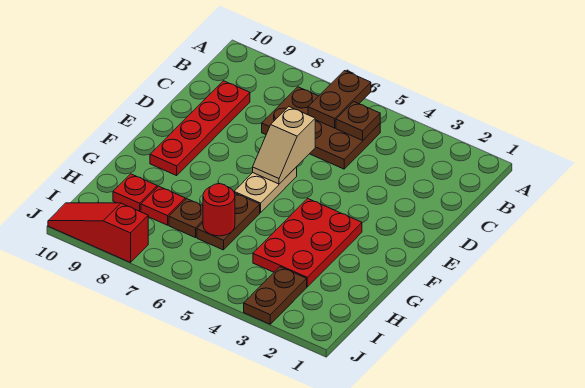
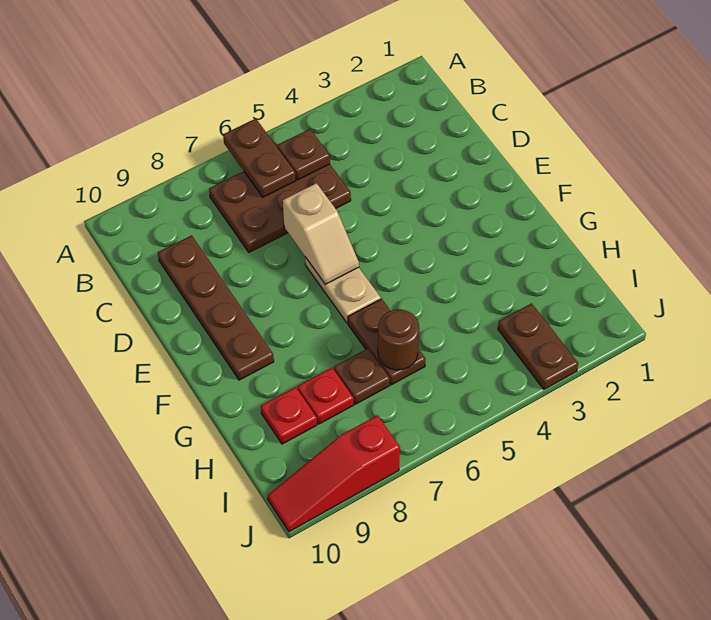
red 1x4 plate [150,81,250,176] -> brown 1x4 plate [158,235,274,380]
red 2x3 plate [253,198,362,287] -> none
red 1x1 round brick [203,184,235,236] -> brown 1x1 round brick [378,309,419,370]

